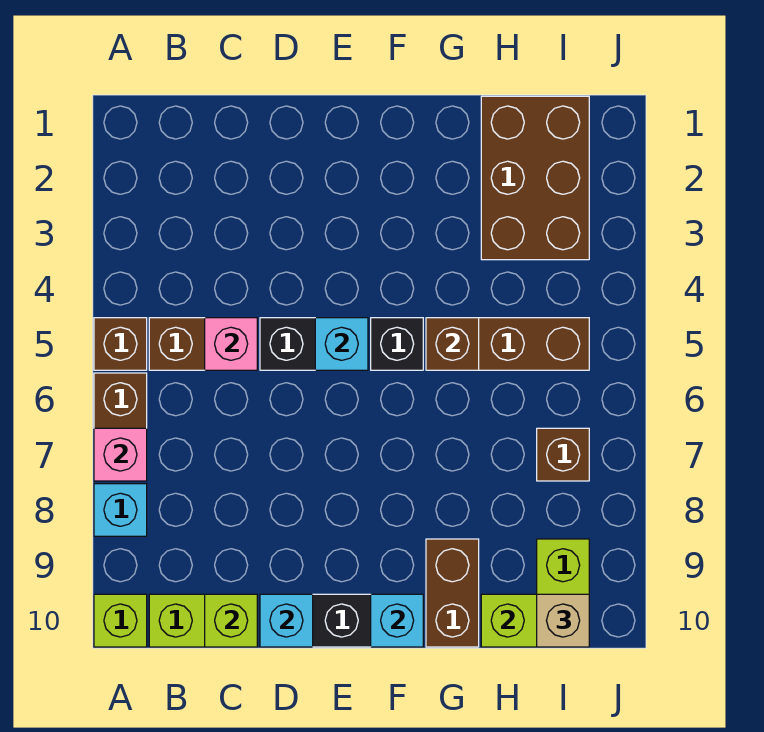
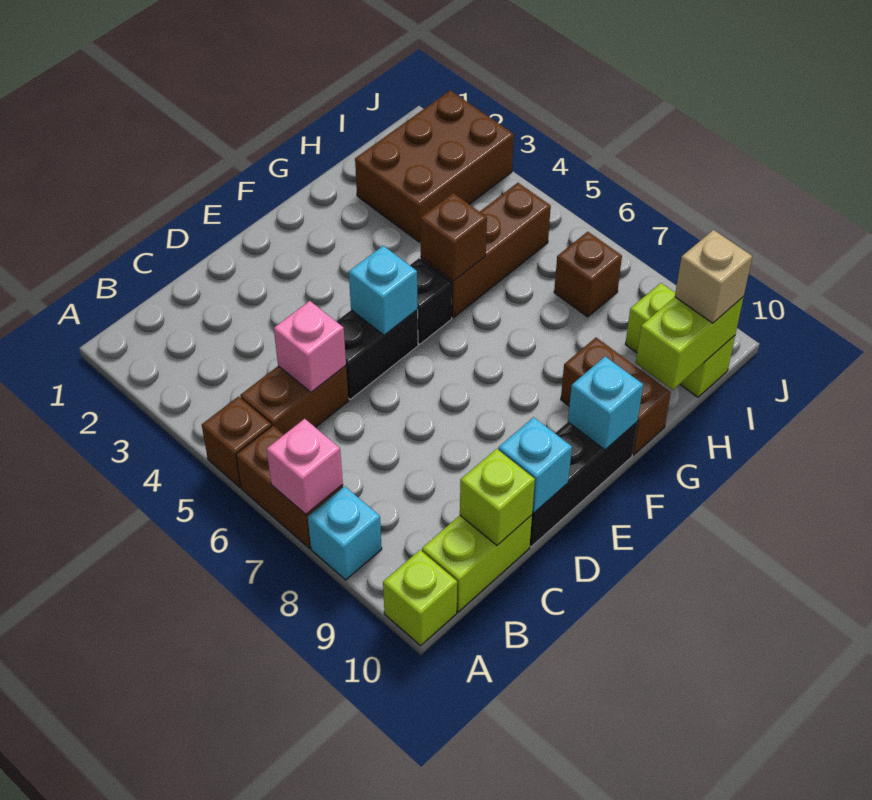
brown 2x3 brick [481,96,589,260] -> brown 2x3 brick turned to [355,90,514,242]

